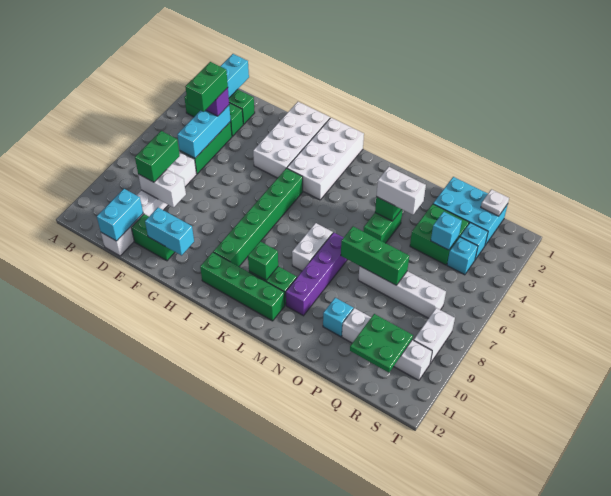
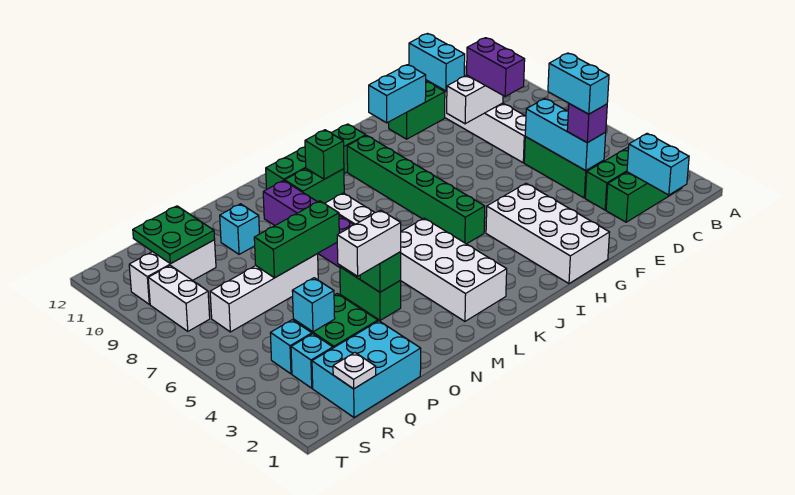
green 1x2 brick [185,62,228,112] -> cyan 1x2 brick [548,53,609,114]
green 1x2 brick [135,131,180,182] -> purple 1x2 brick [467,38,525,96]
white 2x4 brick [287,118,364,200] -> white 2x4 brick moved to [401,218,507,321]
white 1x4 brick [342,308,432,380] -> white 1x3 brick [129,240,216,304]

